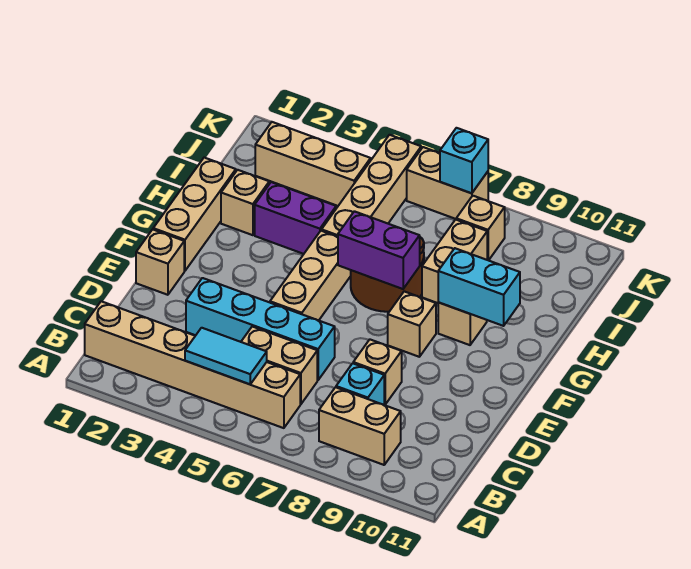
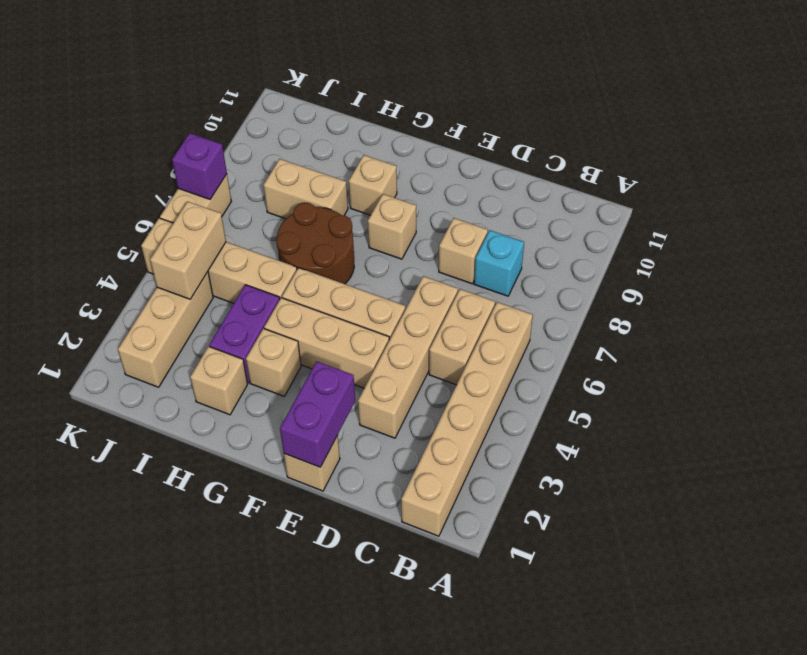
cyan 1x2 tile [185,328,267,384] -> none
tan 1x2 brick [319,387,401,465] -> tan 1x2 brick moved to [150,201,226,299]
cyan 1x4 brick [186,278,335,380] -> tan 1x4 brick [358,276,458,438]
tan 1x3 brick [153,158,236,271] -> tan 1x3 brick moved to [264,298,389,388]
purple 1x2 brick [338,211,420,289] -> purple 1x2 brick moved to [280,362,355,467]
cyan 1x2 brick [438,248,520,326] -> none
tan 1x1 brick [456,196,505,260] -> tan 1x1 brick moved to [246,328,301,396]
cyan 1x1 brick [440,128,488,193] -> purple 1x1 brick [172,133,227,199]

